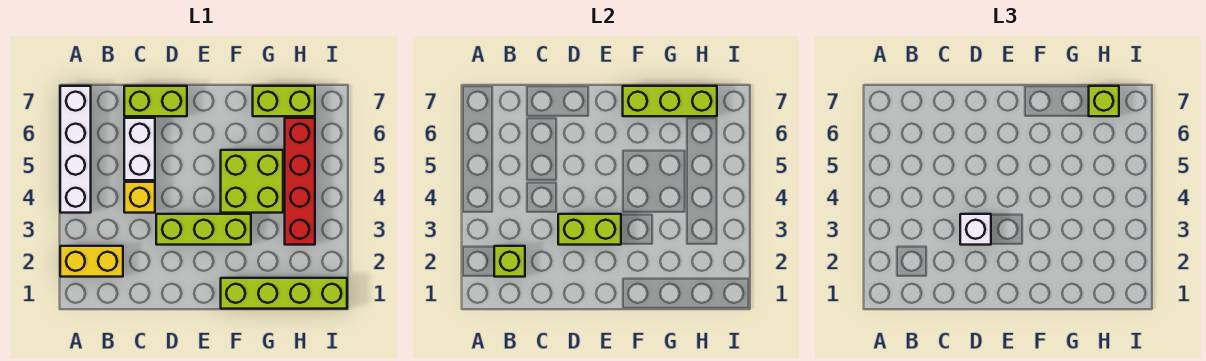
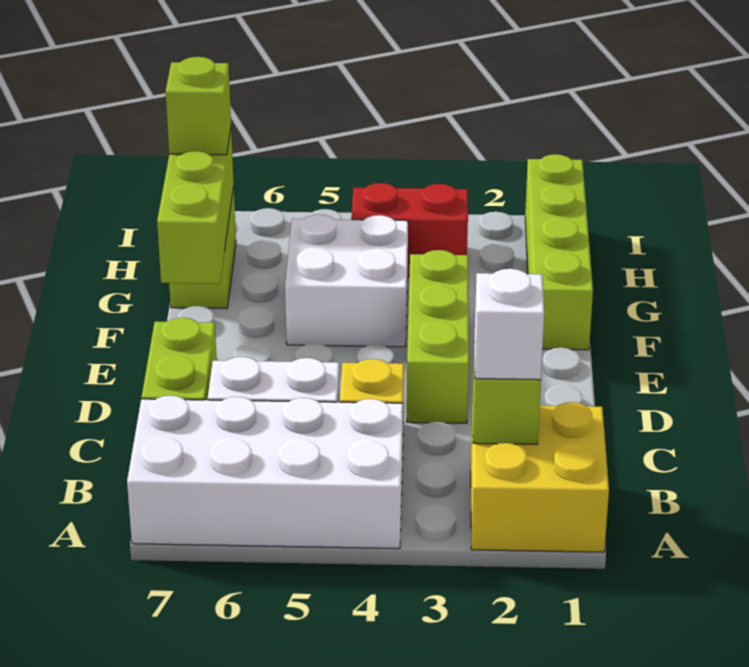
yellow 1x2 brick [60,246,123,277] -> yellow 2x2 brick [471,402,609,552]
white 1x4 brick [60,86,91,213] -> white 2x4 brick [127,396,403,549]
lime 1x2 brick [558,214,621,245] -> none
white 1x1 brick [960,214,991,245] -> white 1x1 brick moved to [474,269,544,380]
lime 2x2 brick [221,150,283,213] -> white 2x2 brick [285,214,408,347]
red 1x4 brick [285,118,315,245] -> red 1x2 brick [351,183,468,277]

